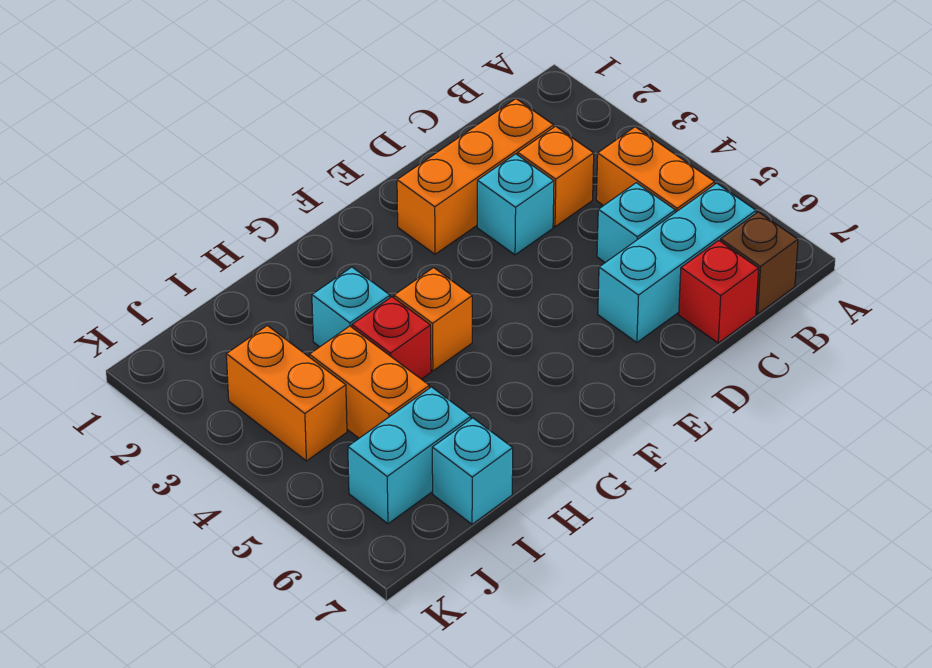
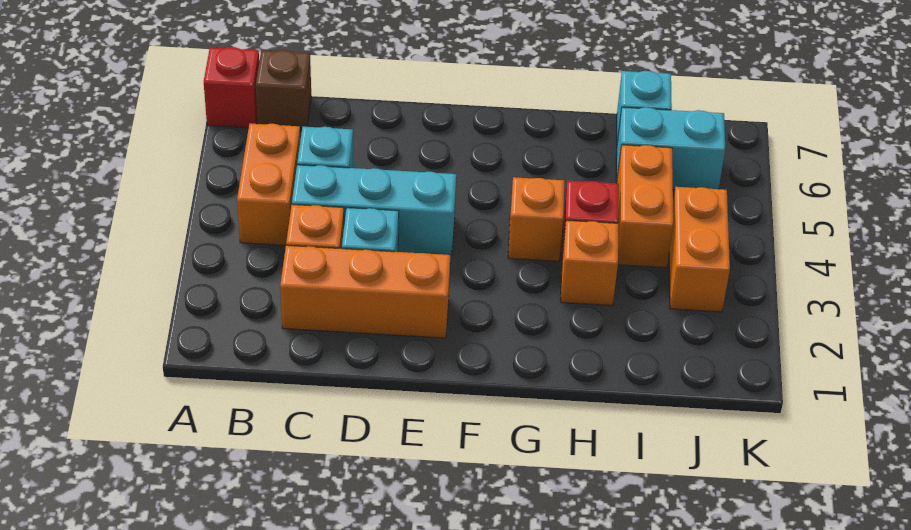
cyan 1x3 brick [598,183,756,343] -> cyan 1x3 brick moved to [292,165,456,255]
red 1x1 brick [679,240,759,343] -> red 1x1 brick moved to [204,47,259,128]
cyan 1x1 brick [312,267,390,347] -> orange 1x1 brick [561,220,618,305]

